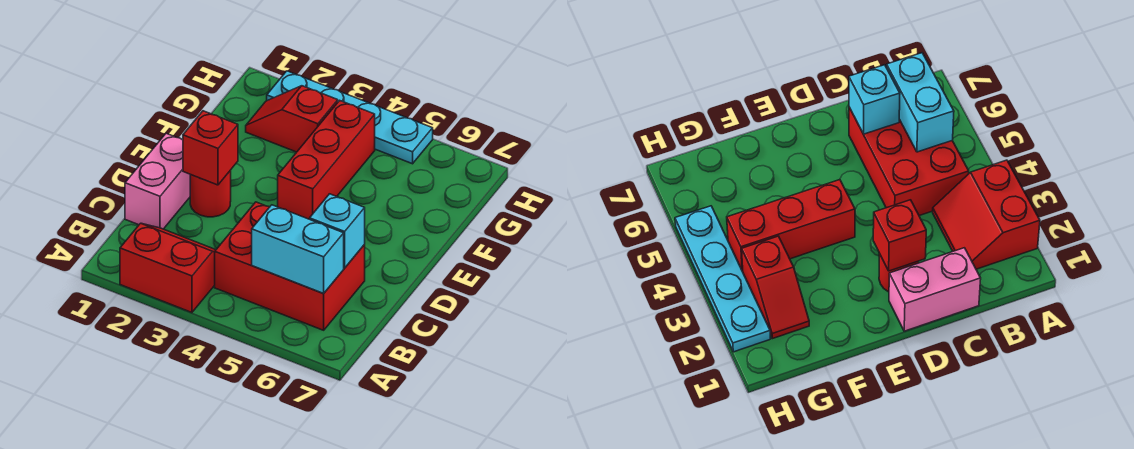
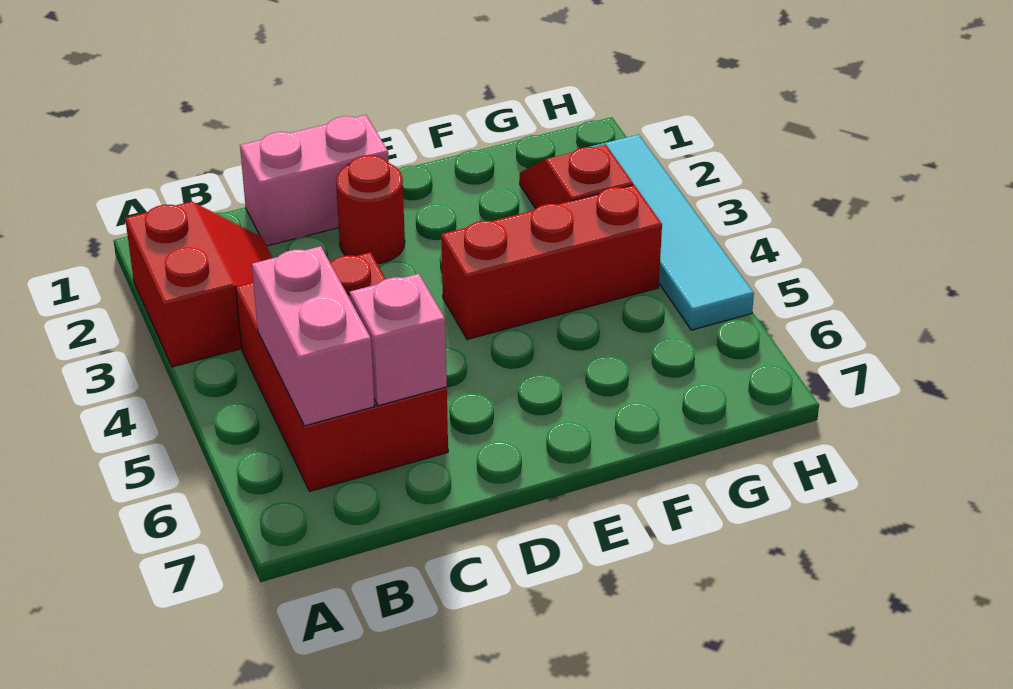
cyan 1x2 brick [252,205,344,294] -> pink 1x2 brick [252,246,374,426]
cyan 1x1 brick [310,194,365,268] -> pink 1x1 brick [350,274,447,406]
red 1x1 brick [183,111,238,185] -> none
cyan 1x4 plate [267,71,433,164] -> cyan 1x4 tile [590,135,754,330]

